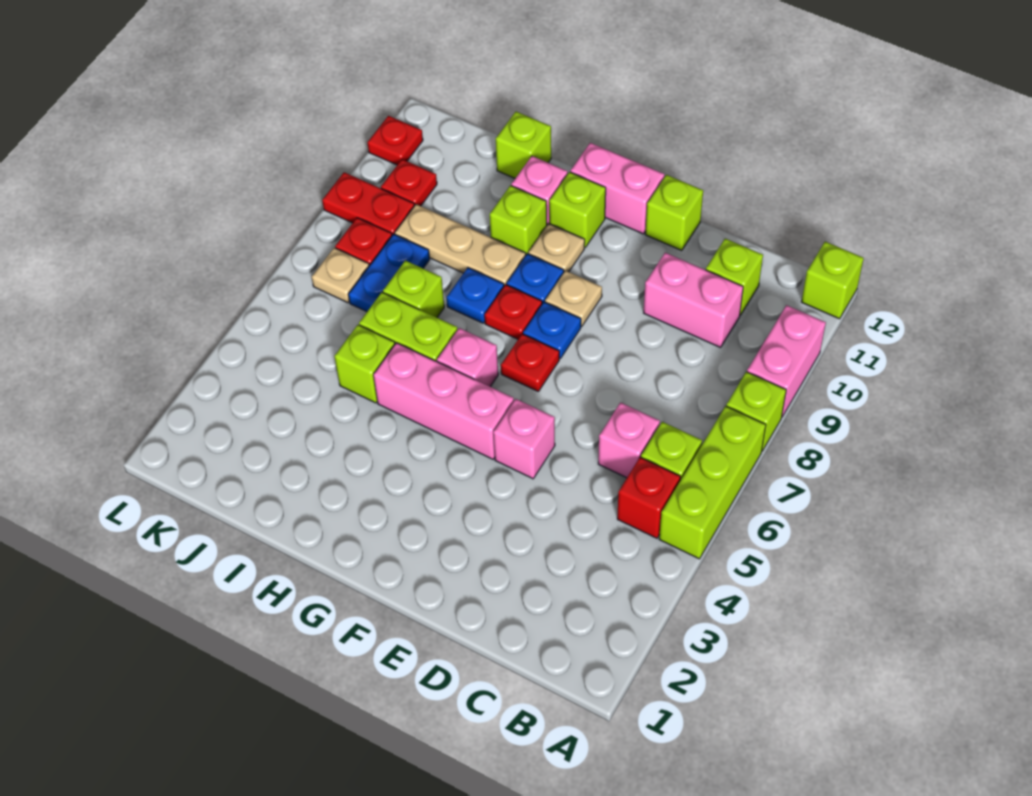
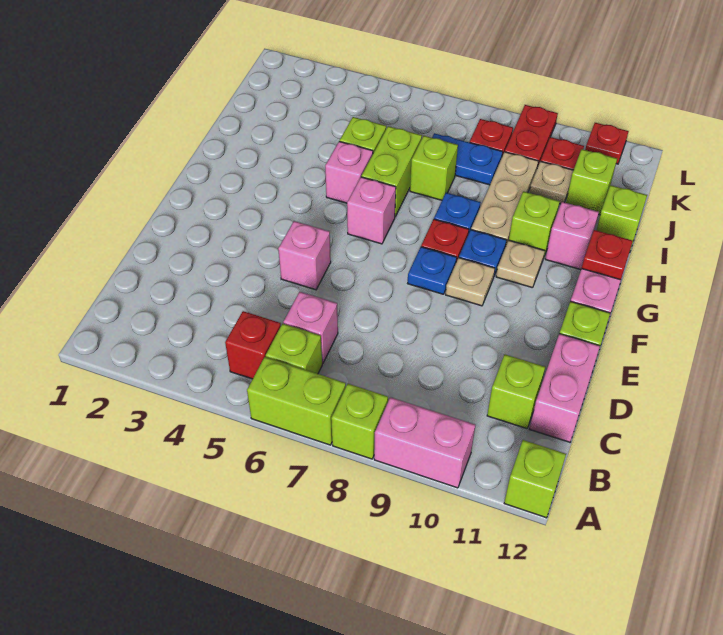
lime 1x3 brick [659,406,766,559] -> lime 1x2 brick [247,357,346,445]
pink 1x2 brick [644,253,743,348] -> pink 1x2 brick moved to [530,334,600,442]
pink 1x3 brick [373,343,514,459] -> pink 1x1 brick [325,141,373,203]
red 1x1 plate [501,334,559,391] -> red 1x1 plate moved to [582,230,633,280]
lime 1x1 brick [549,172,606,247] -> lime 1x1 brick moved to [566,149,617,215]
tan 1x1 plate [312,248,369,303] -> tan 1x1 plate moved to [529,161,573,204]

